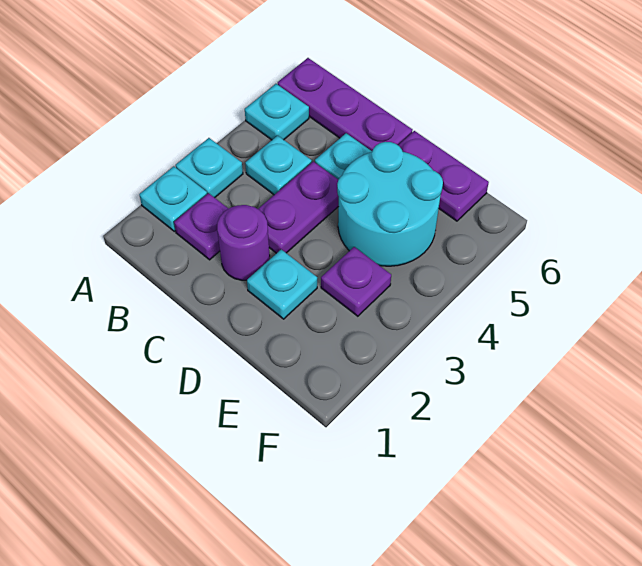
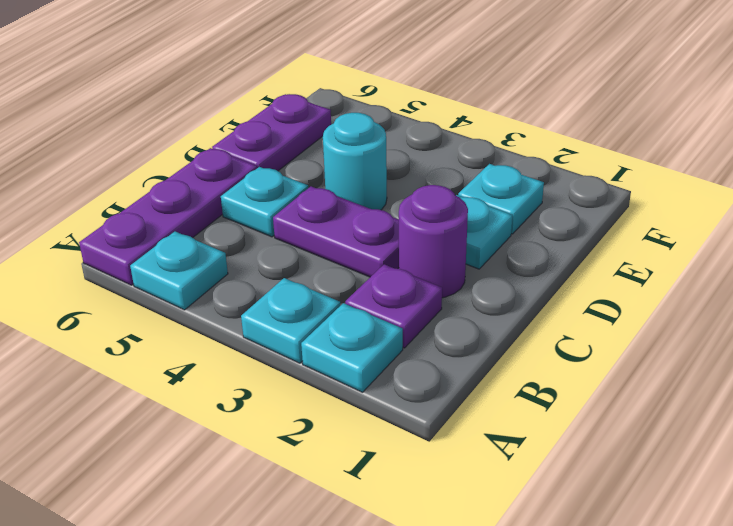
cyan 1x1 plate [245,135,312,195] -> cyan 1x1 plate moved to [458,164,544,234]
cyan 2x2 round brick [337,142,443,266] -> cyan 1x1 round brick [323,113,387,210]
purple 1x1 plate [321,247,391,316] -> none

